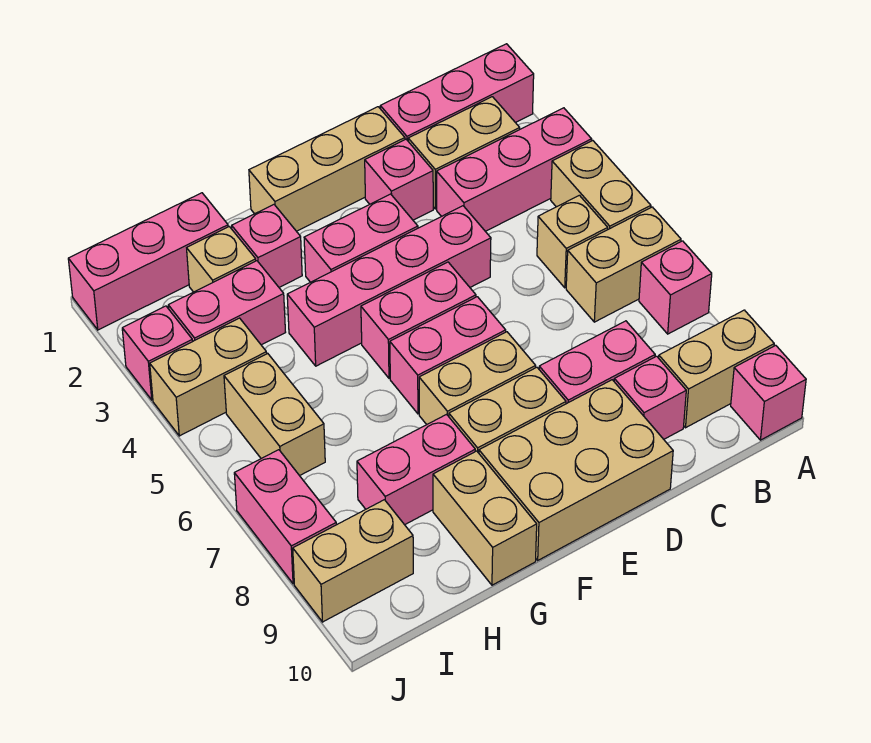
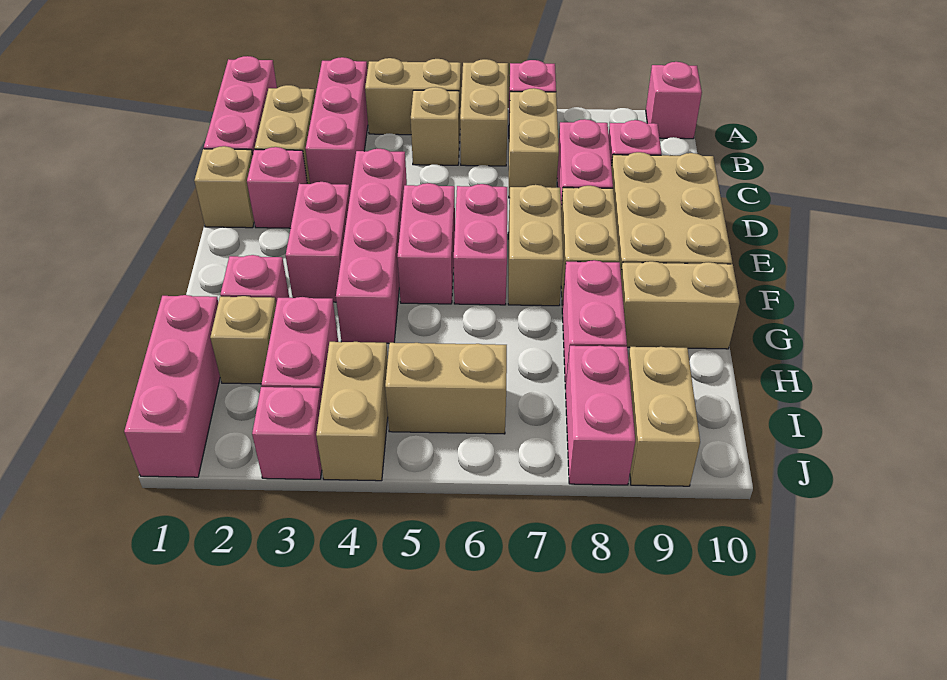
tan 1x2 brick [659,310,774,428] -> tan 1x2 brick moved to [509,88,559,198]
tan 1x3 brick [249,107,405,231] -> tan 1x1 brick [194,146,254,228]
pink 1x2 brick [234,450,336,584] -> pink 1x2 brick turned to [565,346,635,485]

